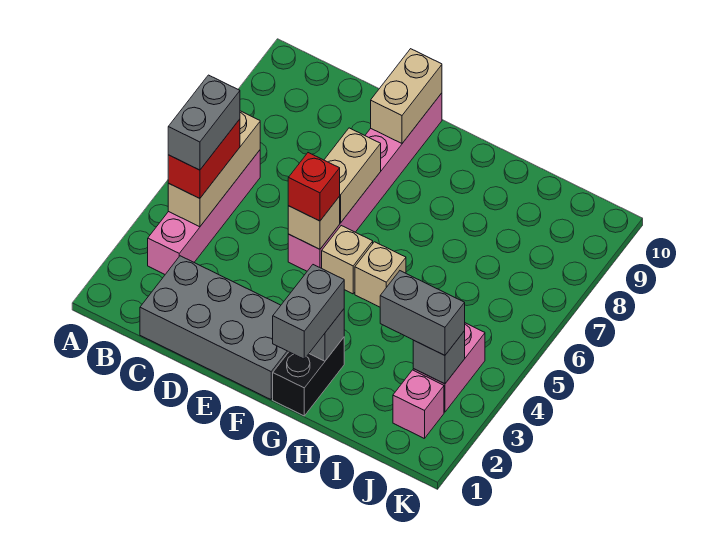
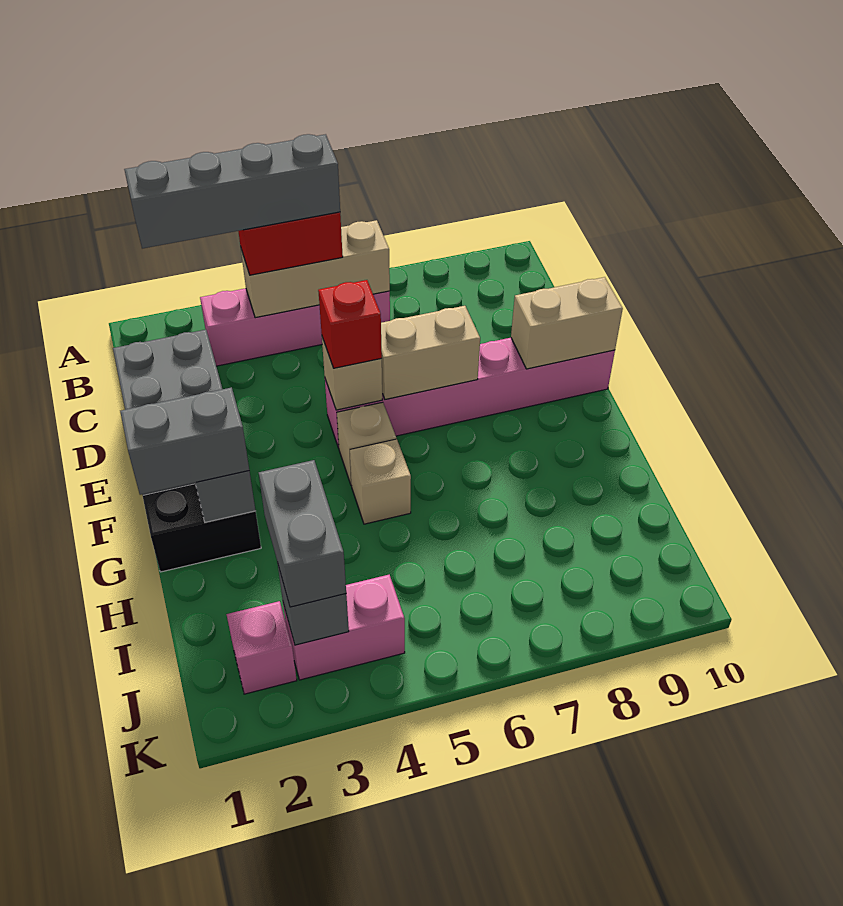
grey 1x2 brick [168,75,240,170] -> grey 1x4 brick [124,134,340,249]

